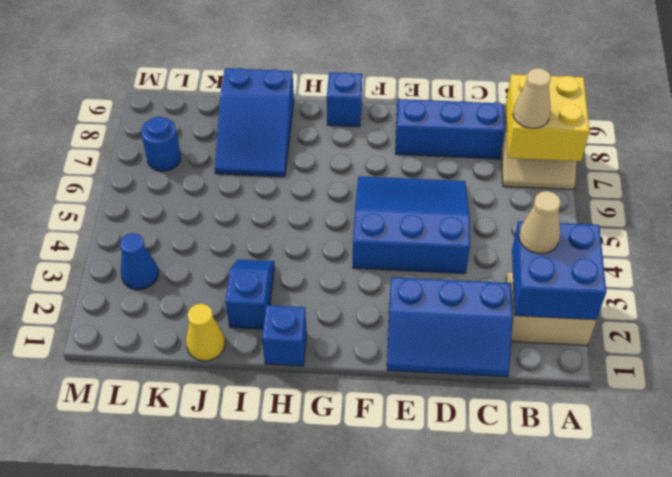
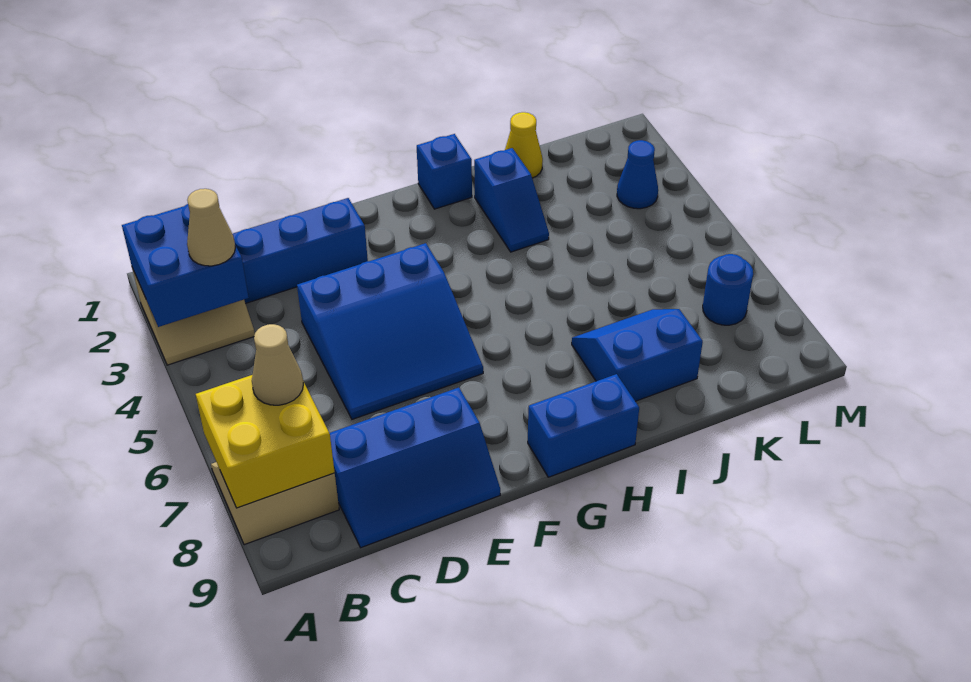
blue 1x1 brick [327,72,362,127] -> blue 1x2 brick [528,374,639,477]
blue 2x3 slope [215,68,294,177] -> blue 2x2 slope [572,309,703,401]

